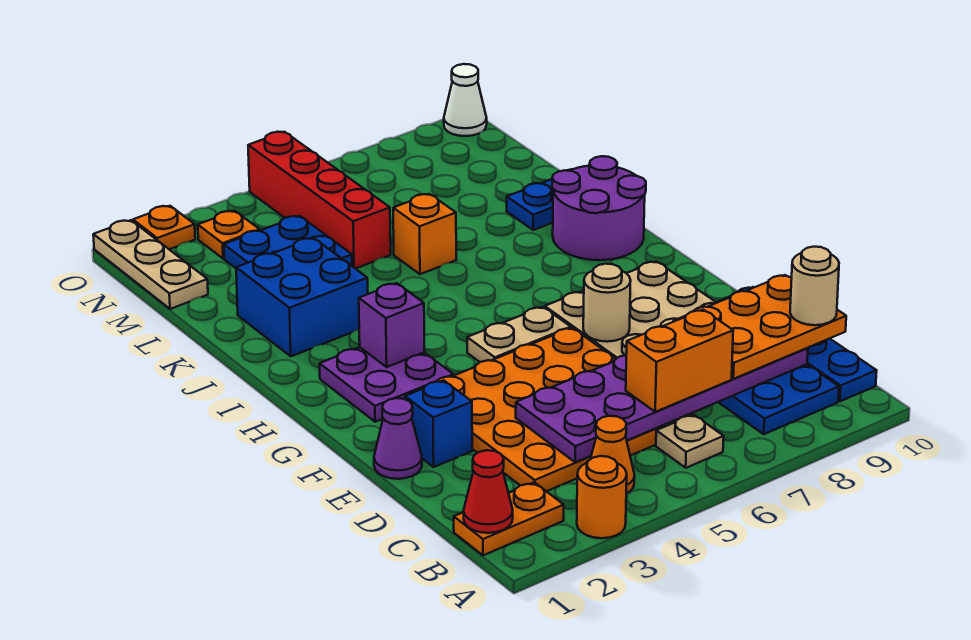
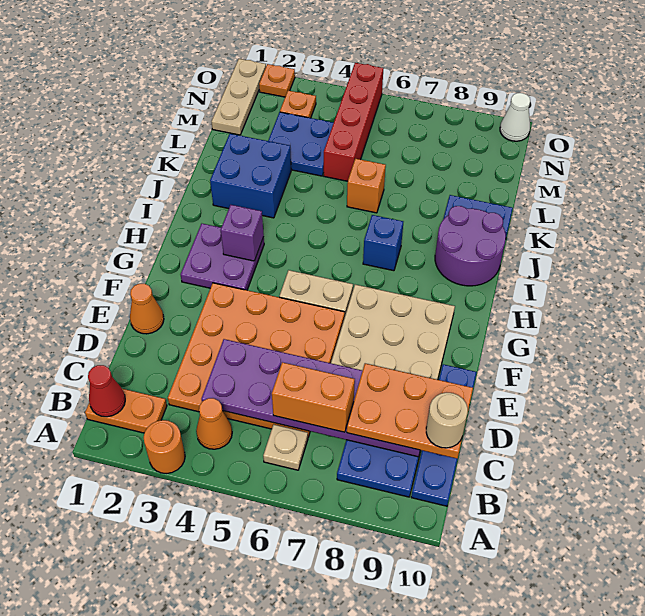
purple 1x1 cone [374,398,422,479] -> orange 1x1 cone [130,284,164,334]
blue 1x1 brick [405,380,472,467] -> blue 1x1 brick moved to [363,215,403,271]
tan 1x1 round brick [583,264,631,342] -> none

